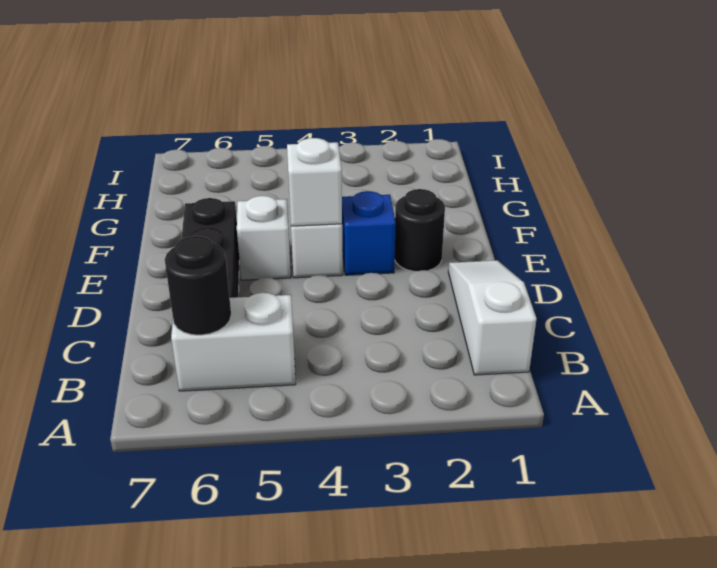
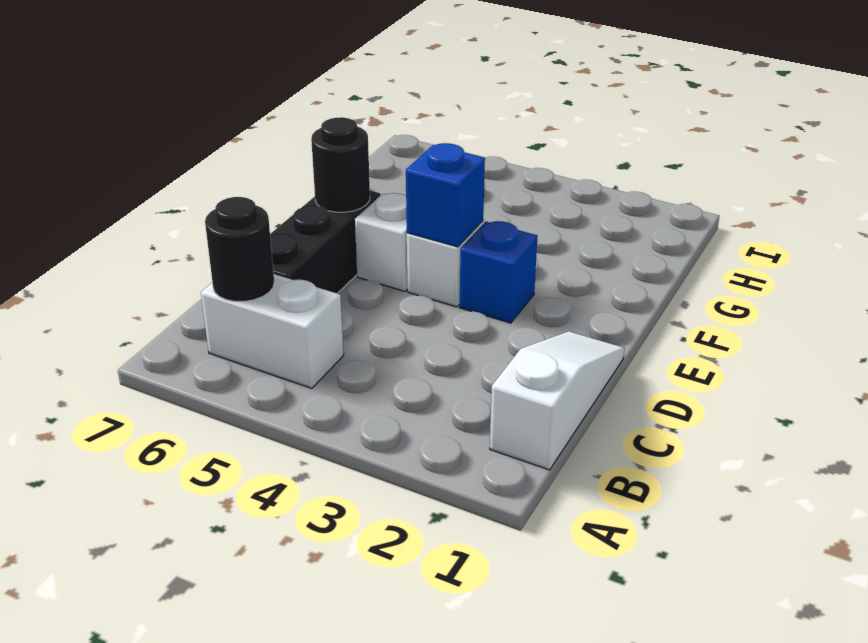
black 1x1 round brick [395,189,445,271] -> black 1x1 round brick moved to [311,117,370,212]
white 1x1 brick [287,138,342,226] -> blue 1x1 brick [406,143,485,247]

